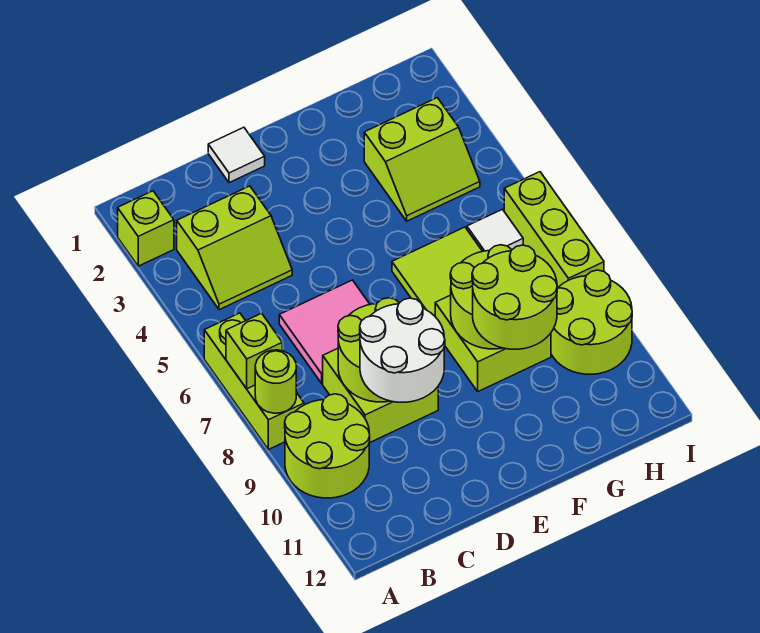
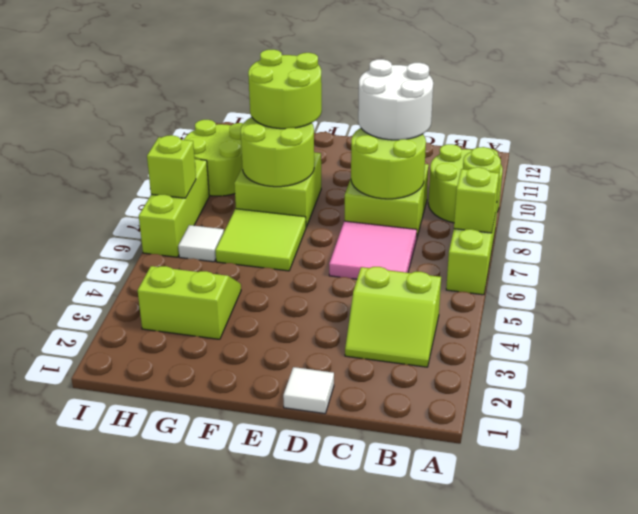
lime 1x1 brick [118,191,174,266] -> lime 1x1 brick moved to [147,135,196,198]
lime 2x2 slope [177,186,292,310] -> lime 2x2 slope turned to [345,267,441,367]

